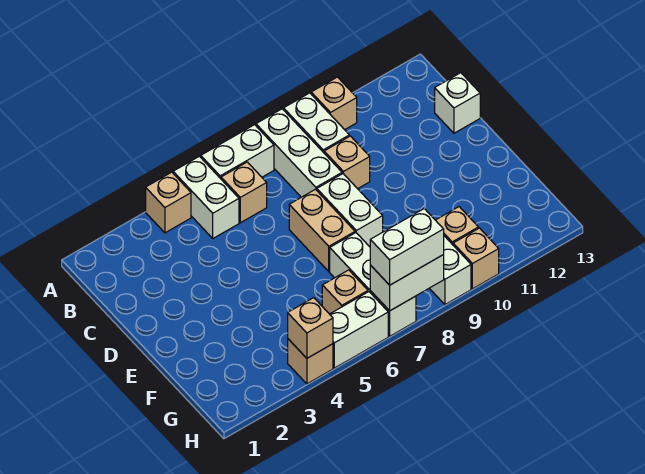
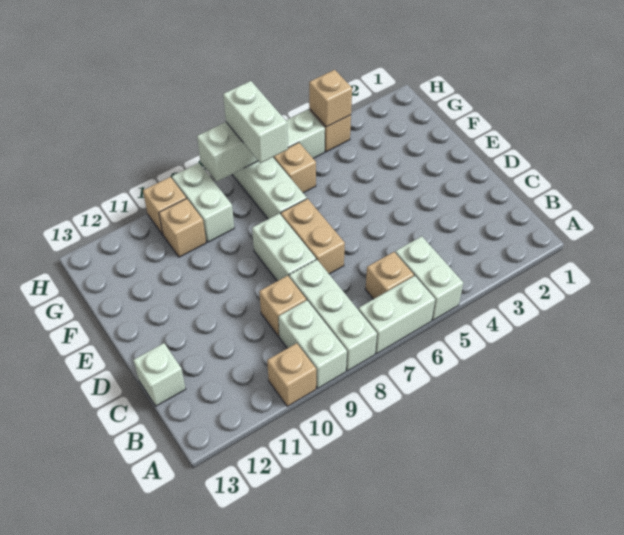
tan 1x1 brick [146,172,191,233] -> none
white 1x2 brick [370,209,444,285] -> white 1x2 brick turned to [223,81,288,163]

